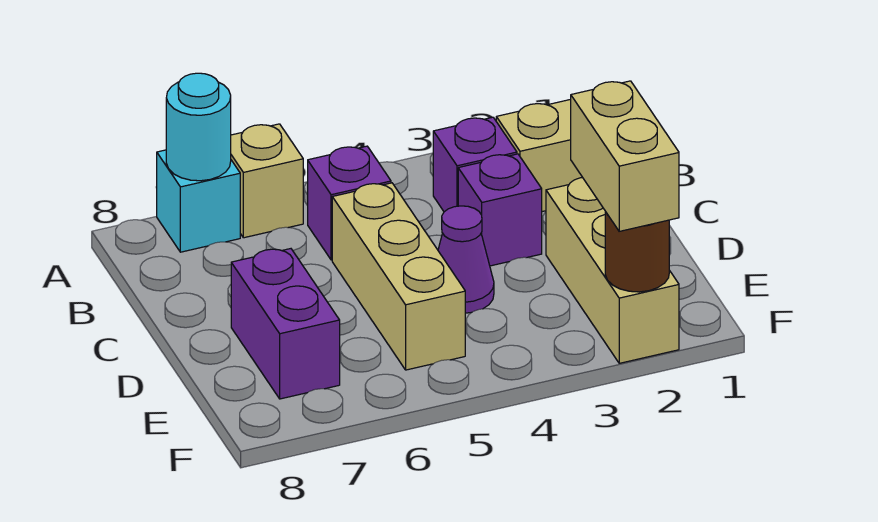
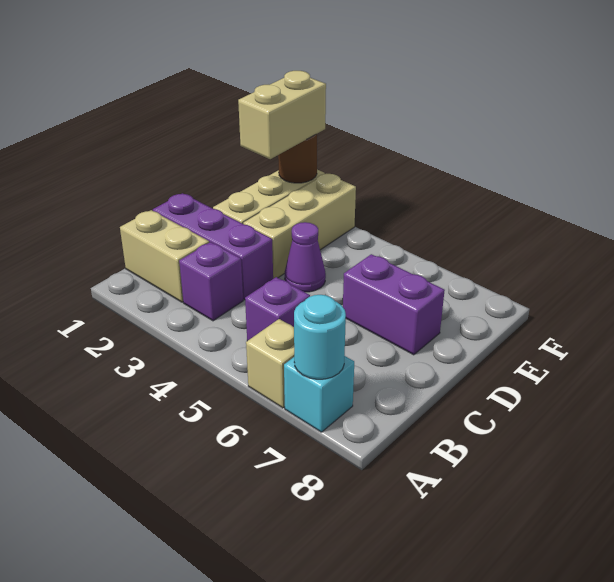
purple 1x1 brick [458,154,542,266] -> purple 1x3 brick [153,193,273,300]
tan 1x3 brick [332,183,465,370] -> tan 1x3 brick moved to [243,174,356,279]
purple 1x2 brick [231,249,340,399] -> purple 1x2 brick turned to [343,254,445,355]

